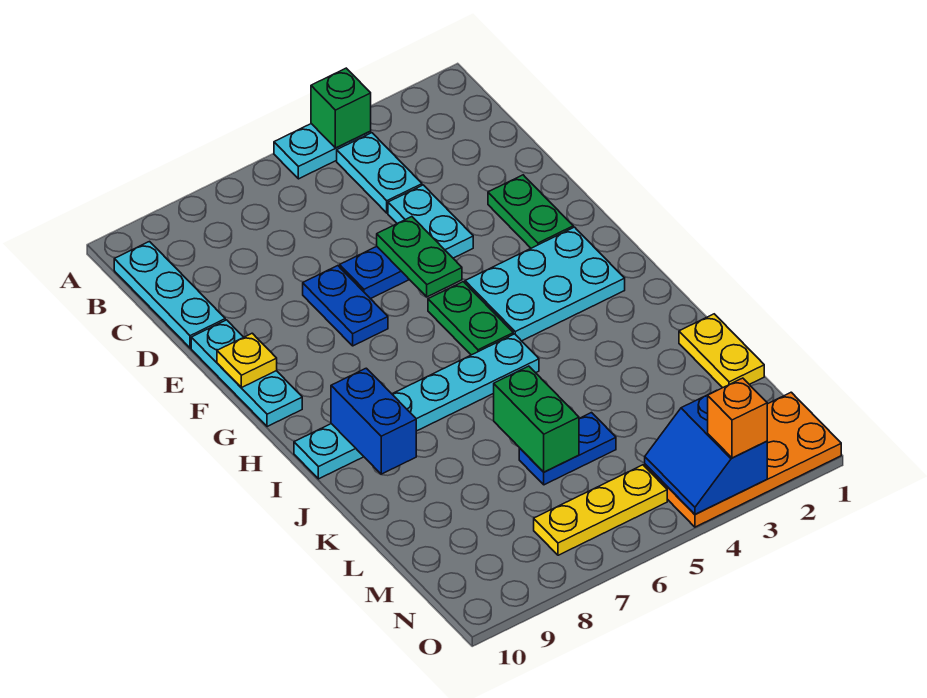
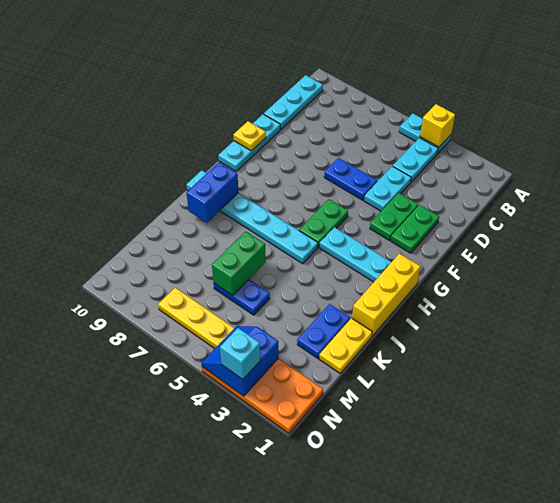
green 1x1 brick [311,68,371,148] -> yellow 1x1 brick [420,104,455,147]
green 1x2 plate [377,217,462,297] -> green 1x2 plate moved to [370,193,418,240]
blue 1x2 plate [303,266,388,346] -> blue 1x2 plate moved to [297,304,350,358]
cyan 2x3 plate [465,227,625,341] -> cyan 1x3 plate [319,227,391,282]
none -> yellow 1x3 brick [352,254,420,336]
orange 1x1 brick [708,378,767,458] -> cyan 1x1 brick [220,328,260,379]

